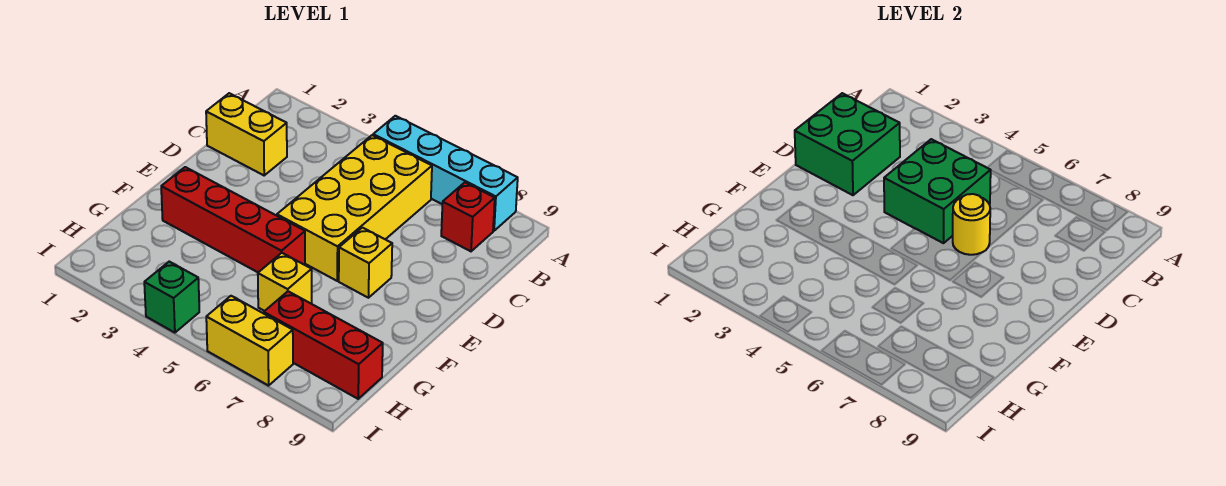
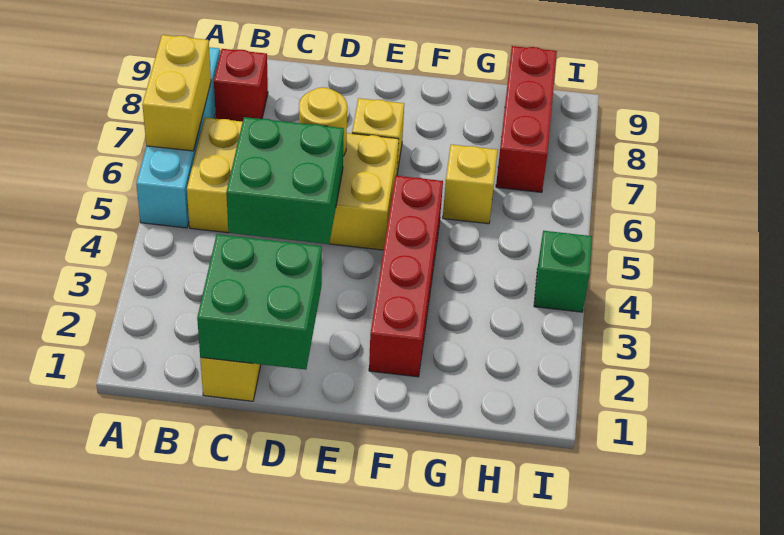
yellow 1x2 brick [206,296,293,386] -> yellow 1x2 brick moved to [142,35,211,151]

